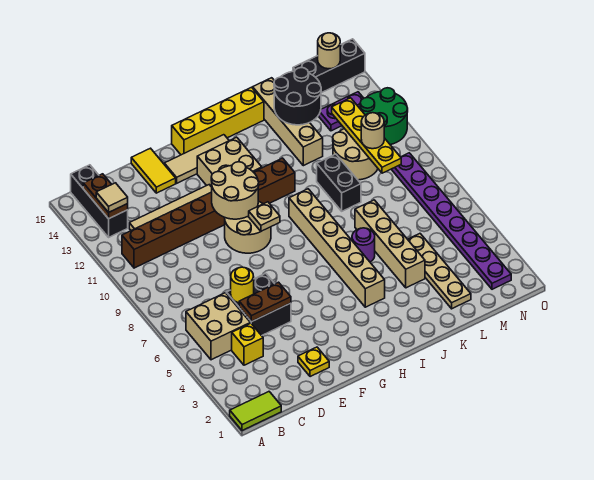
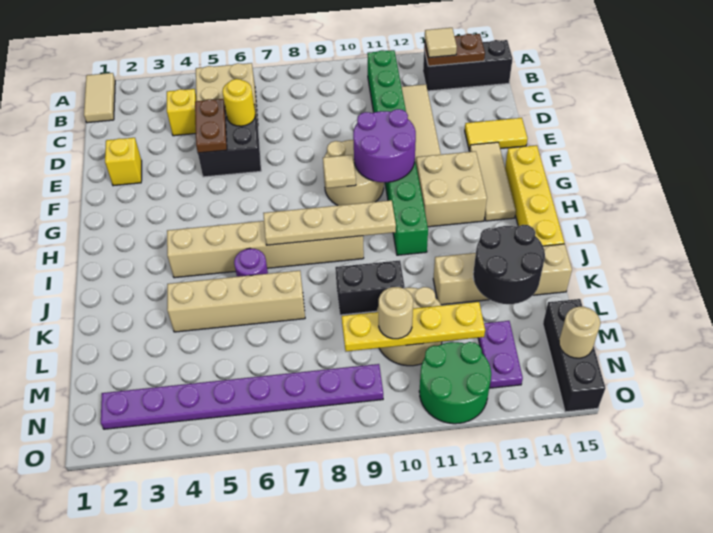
lime 1x2 tile [230,392,281,431] -> tan 1x2 tile [84,73,115,123]
brown 1x8 brick [122,158,295,268] -> green 1x8 brick [367,50,428,255]
yellow 1x1 plate [298,347,329,377] -> yellow 1x1 brick [105,138,142,186]
tan 2x2 round brick [211,162,259,219] -> purple 2x2 round brick [353,109,416,182]
tan 1x1 plate [249,202,280,231] -> tan 1x1 tile [323,155,356,188]
tan 1x4 plate [408,234,471,309] -> tan 1x4 plate moved to [263,200,396,245]

